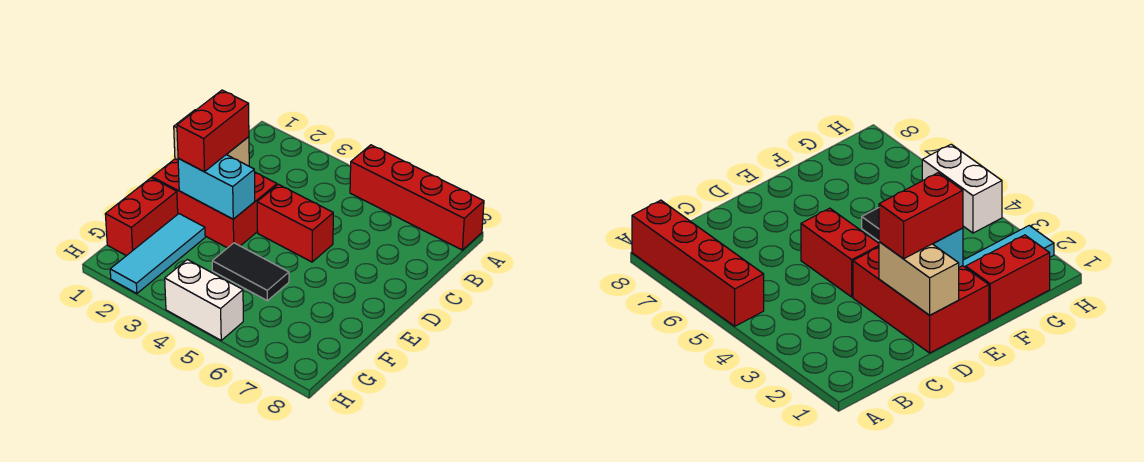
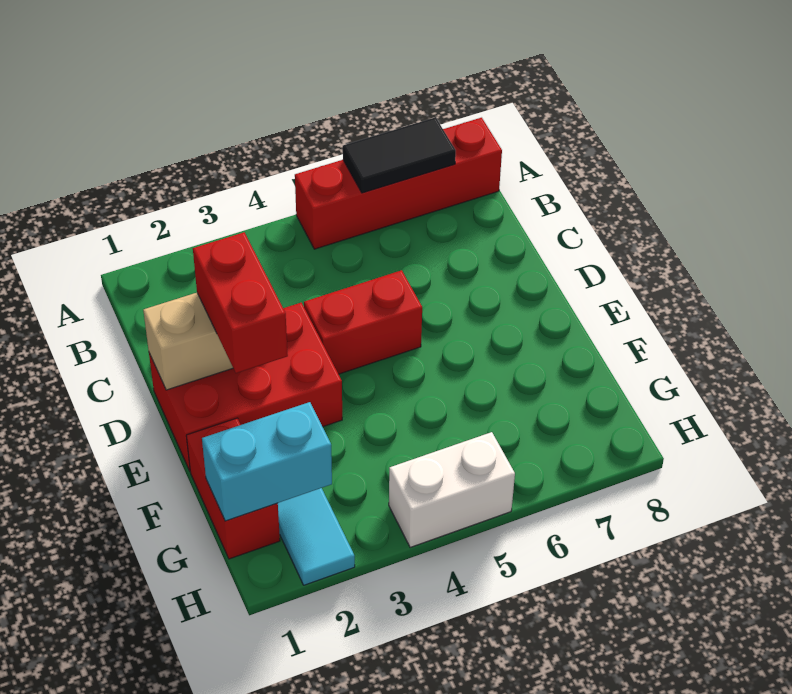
cyan 1x2 brick [178,155,255,219] -> cyan 1x2 brick moved to [202,402,332,521]
black 1x2 tile [212,243,289,301] -> black 1x2 tile moved to [343,117,456,193]

